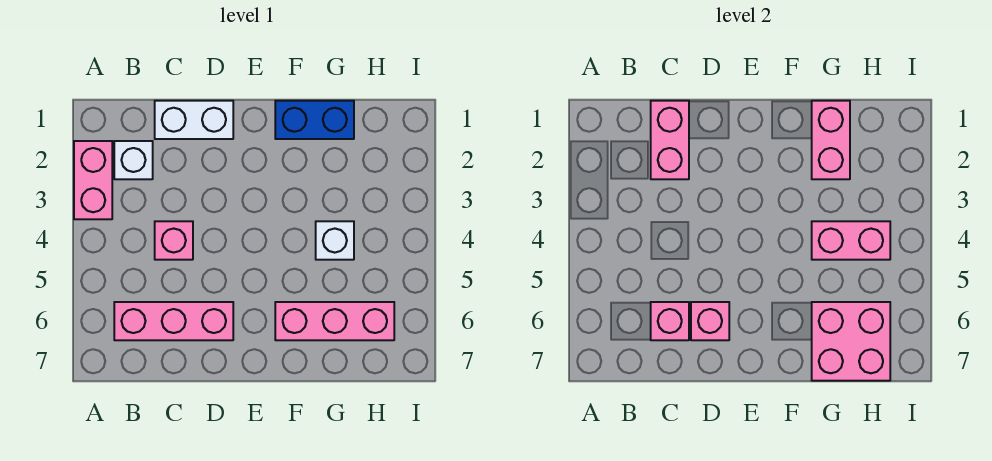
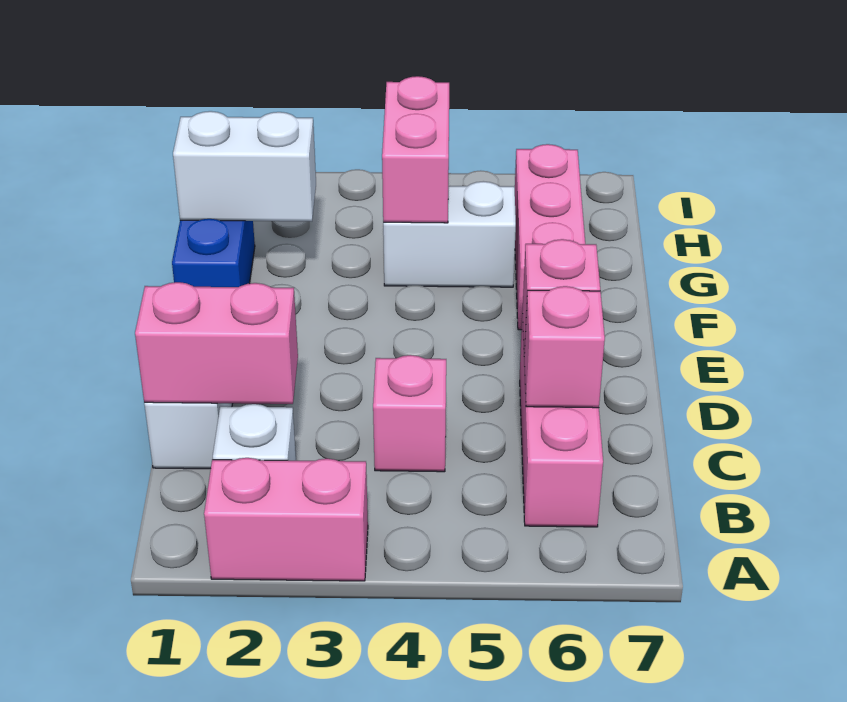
pink 1x2 brick [812,101,850,179] -> white 1x2 brick [173,111,316,221]
white 1x1 brick [316,221,354,260] -> white 1x2 brick [383,181,516,287]
pink 2x2 brick [812,302,890,381] -> none

